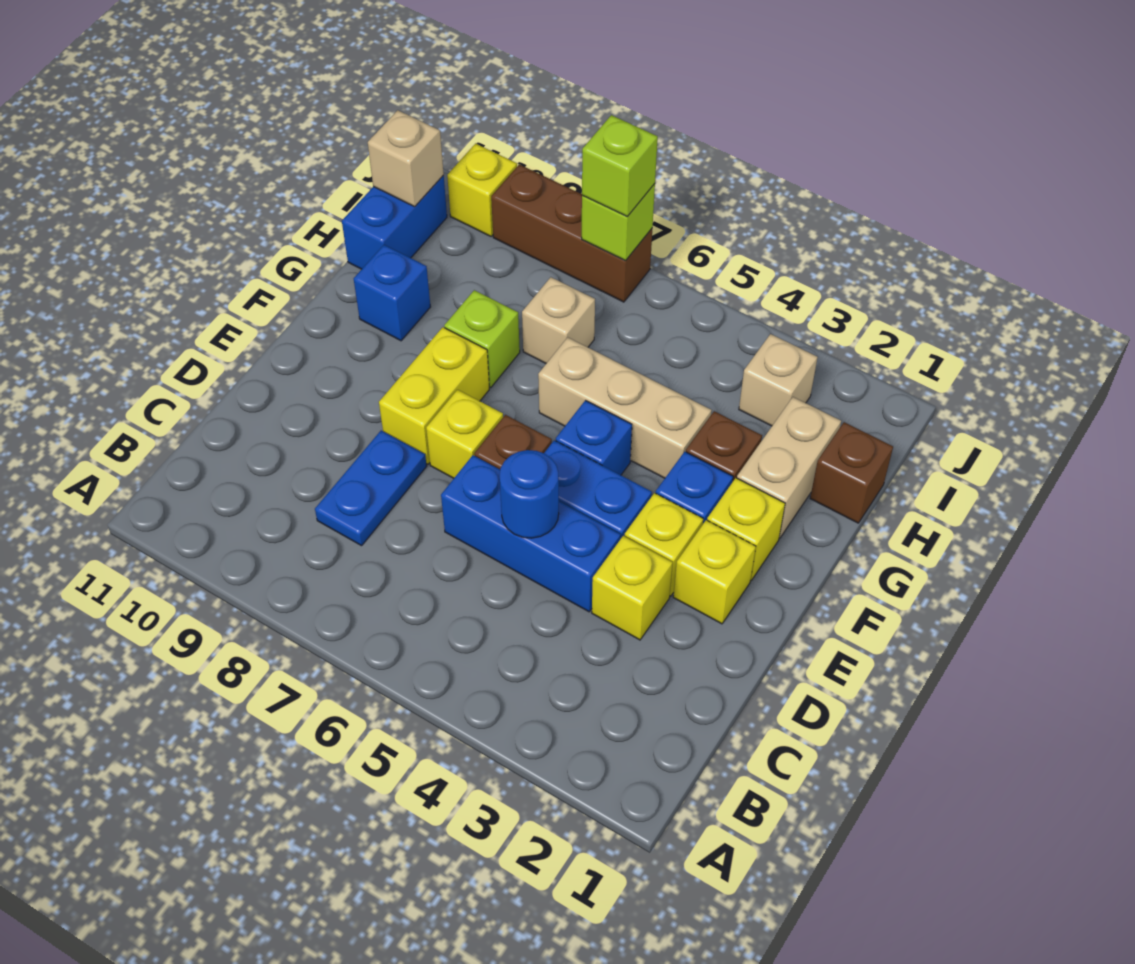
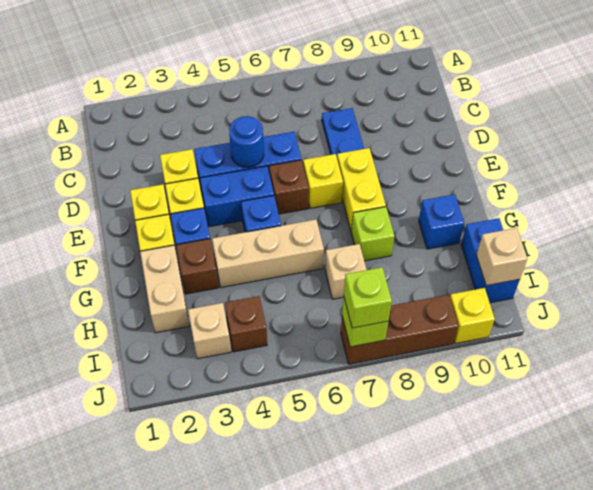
brown 1x1 brick [810,422,893,523] -> brown 1x1 brick moved to [225,296,267,352]

